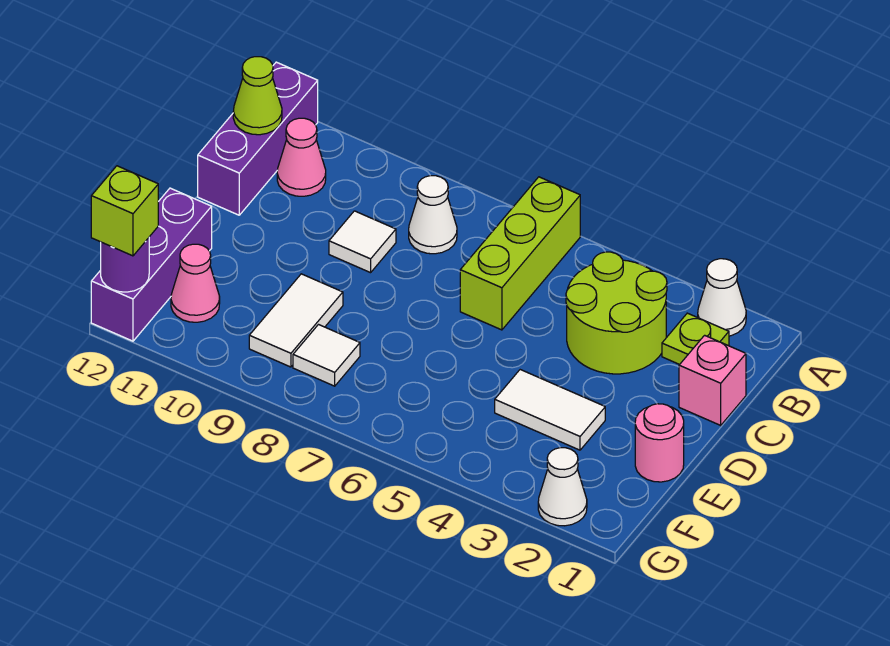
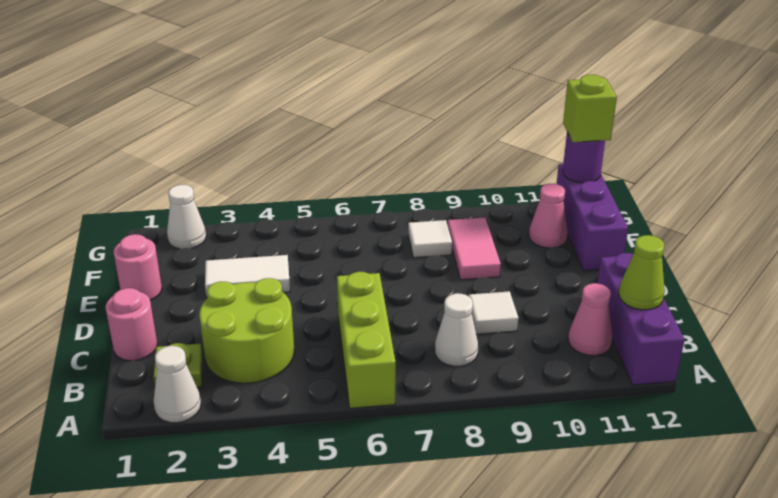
pink 1x1 brick [679,335,746,425] -> pink 1x1 round brick [105,288,157,361]
white 1x2 tile [249,274,343,367] -> pink 1x2 tile [448,217,501,280]

